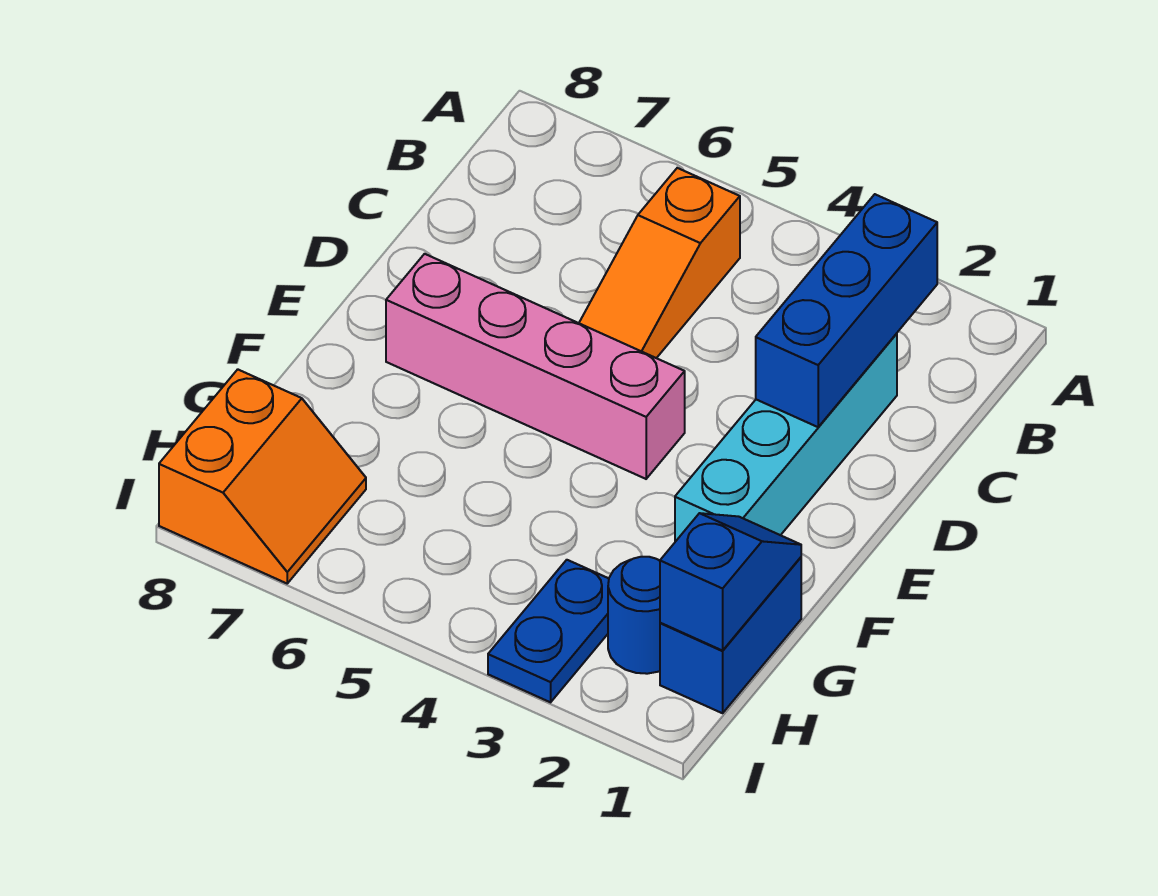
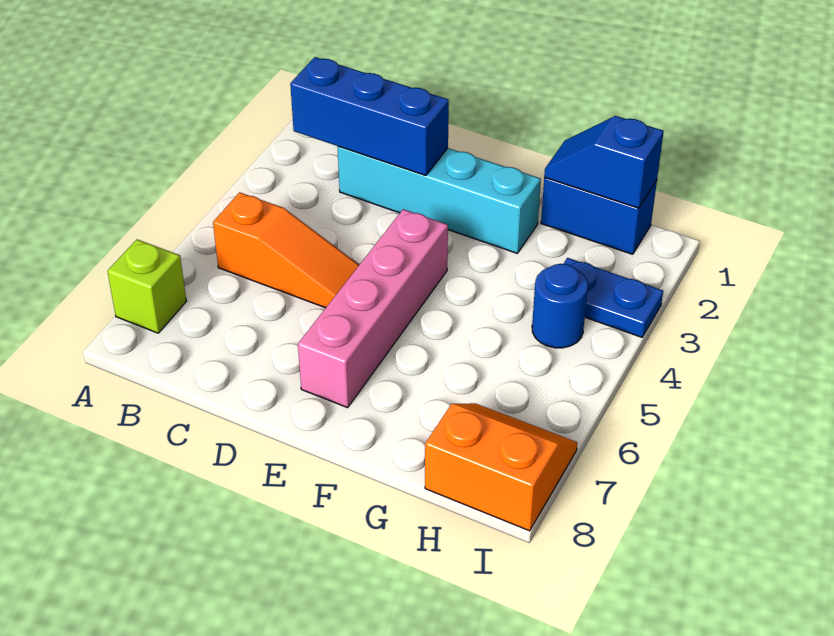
none -> lime 1x1 brick [107,239,186,333]
blue 1x1 round brick [608,557,660,674] -> blue 1x1 round brick moved to [532,264,588,348]

